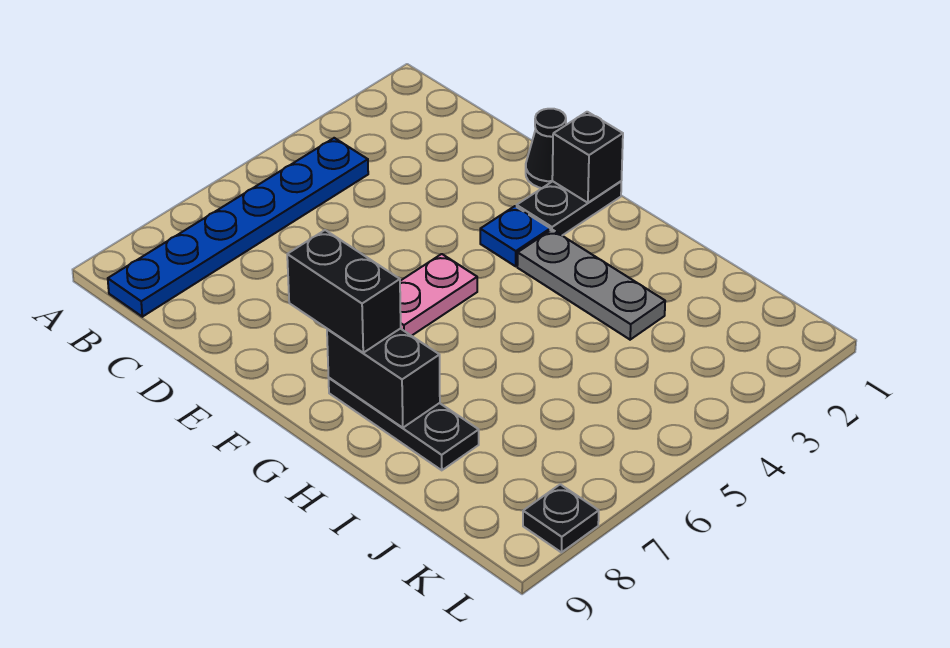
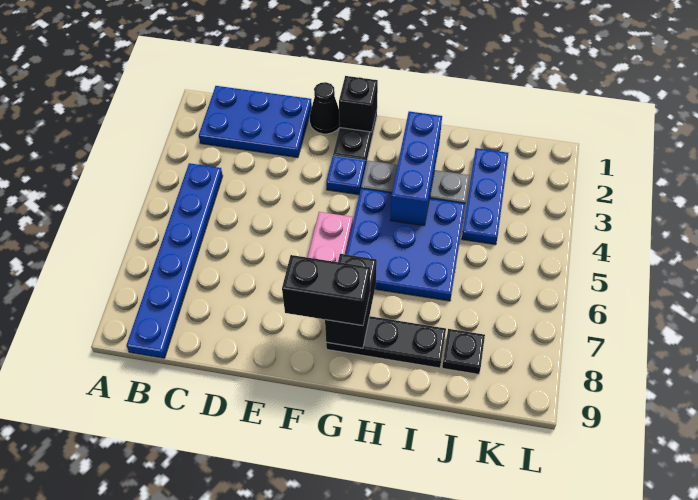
none -> blue 2x3 plate [199,86,312,158]
none -> blue 3x3 plate [346,188,465,301]
black 1x2 brick [327,329,440,428] -> black 1x2 brick turned to [325,254,377,348]
none -> blue 1x3 brick [390,111,442,226]
none -> blue 1x3 plate [462,148,508,245]
black 1x1 plate [523,484,599,552] -> black 1x1 plate moved to [442,329,485,374]

